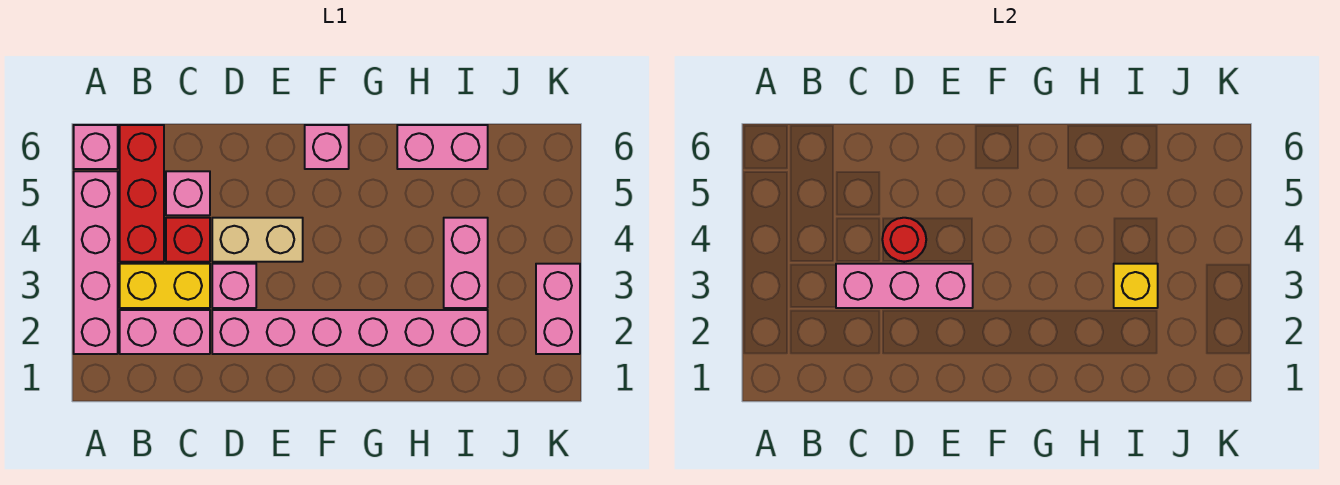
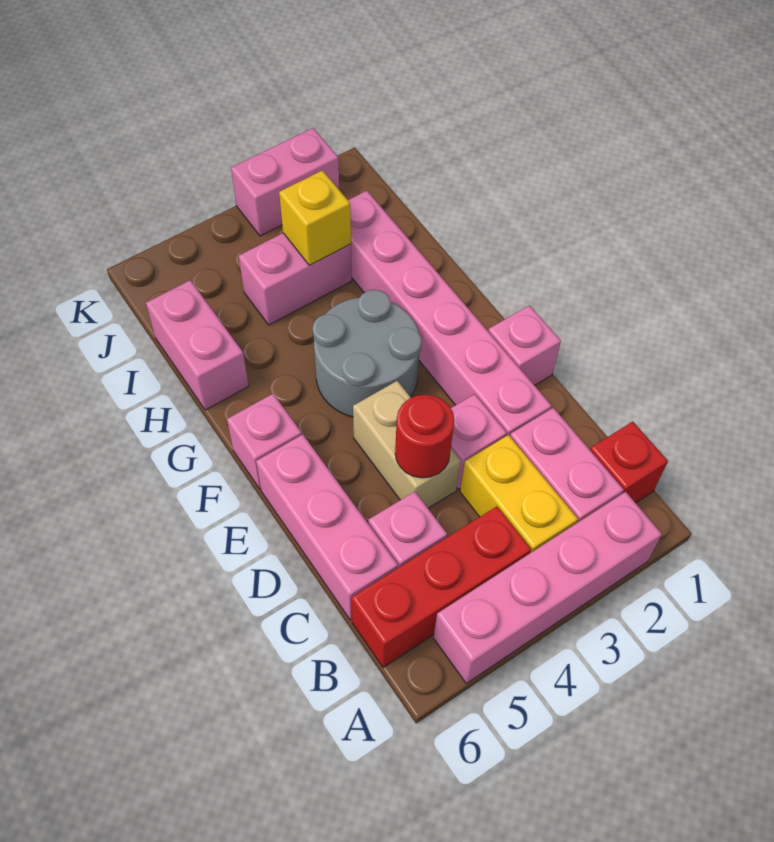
pink 1x1 brick [74,125,118,169] -> pink 1x1 brick moved to [488,306,561,385]
pink 1x3 brick [836,264,973,308] -> pink 1x3 brick moved to [256,434,398,620]
red 1x1 brick [166,218,210,262] -> red 1x1 brick moved to [590,422,668,503]
none -> grey 2x2 round brick [313,290,422,417]

